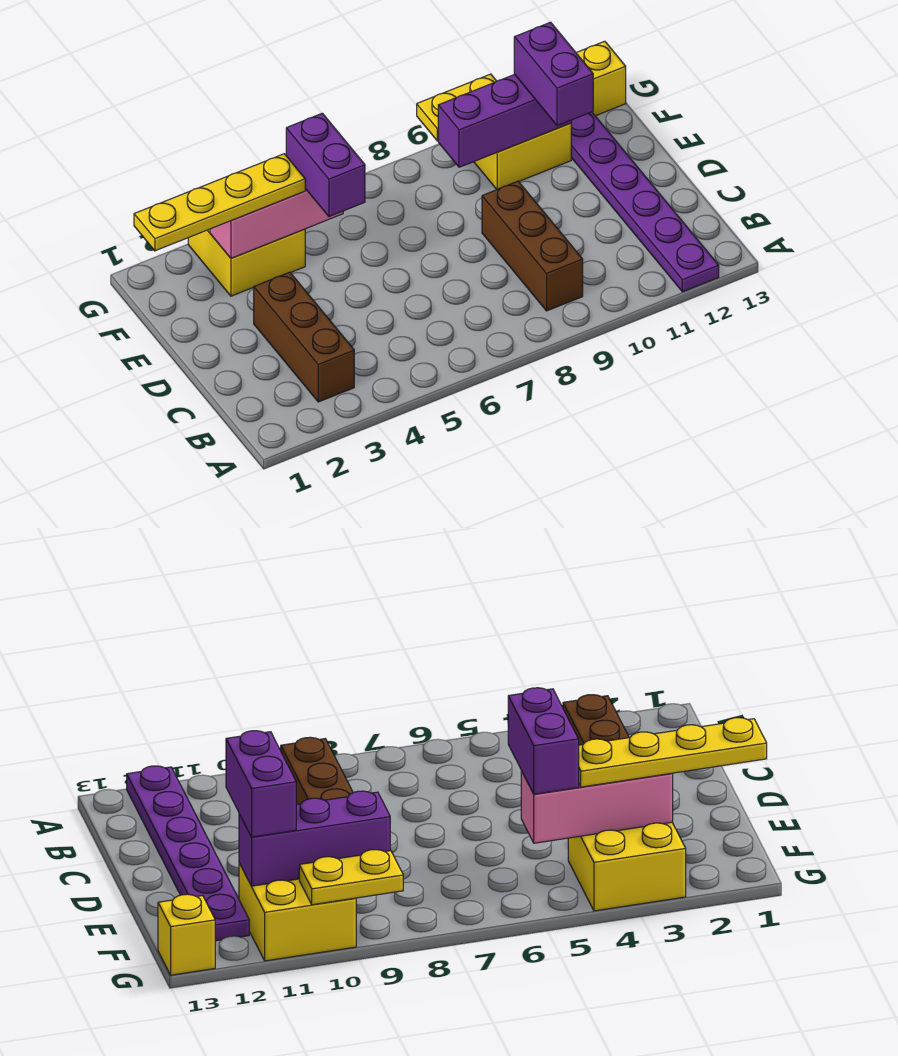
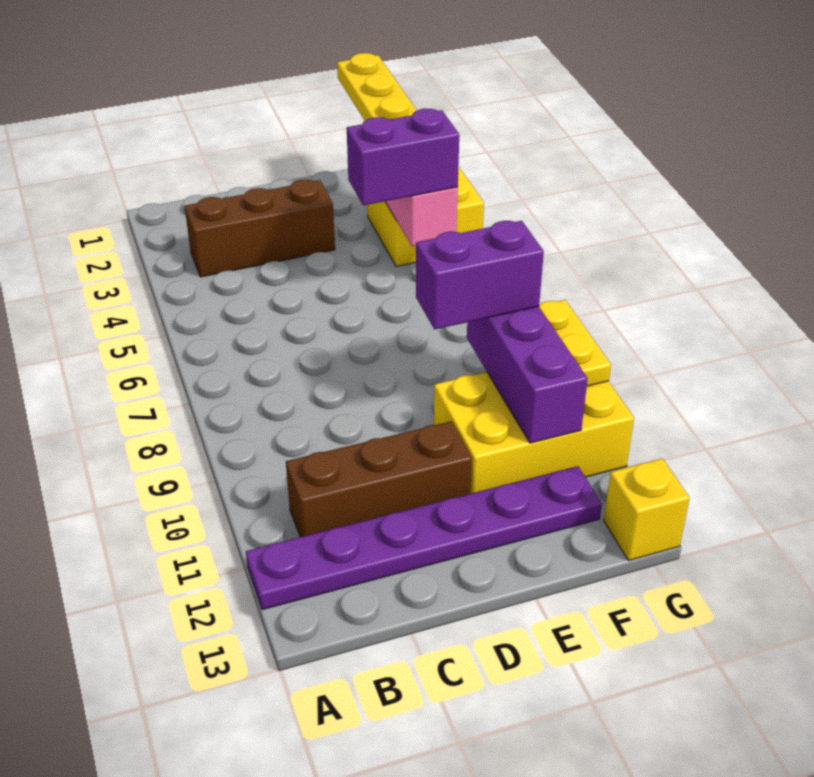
brown 1x3 brick [482,181,583,311] -> brown 1x3 brick moved to [286,421,472,537]
purple 1x2 brick [514,22,593,126] -> purple 1x2 brick moved to [416,221,544,329]
yellow 2x2 brick [474,123,571,189] -> yellow 2x3 brick [434,372,634,494]

